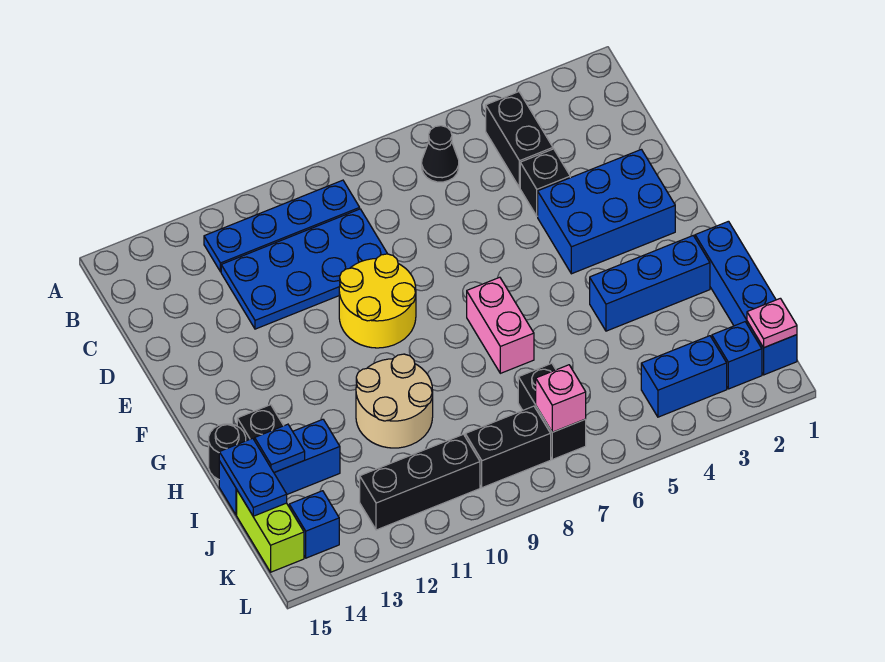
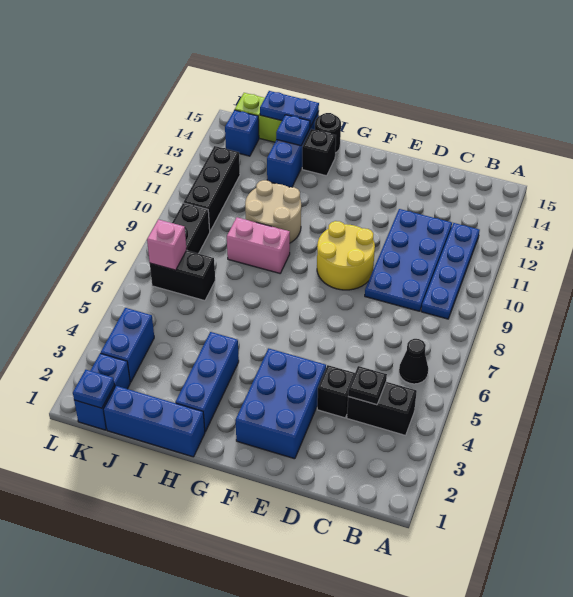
none -> black 1x1 plate [348,366,387,405]
pink 1x2 brick [467,277,534,373] -> pink 1x2 brick moved to [227,217,290,273]
pink 1x1 plate [747,298,797,348] -> blue 1x1 plate [73,370,114,408]

